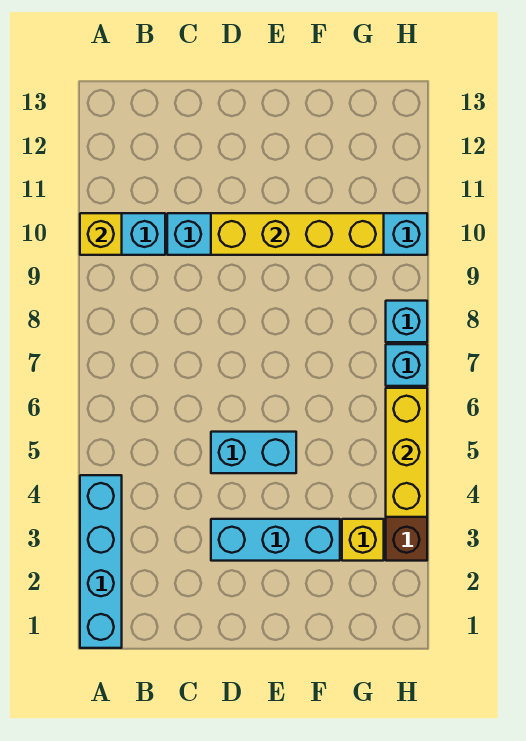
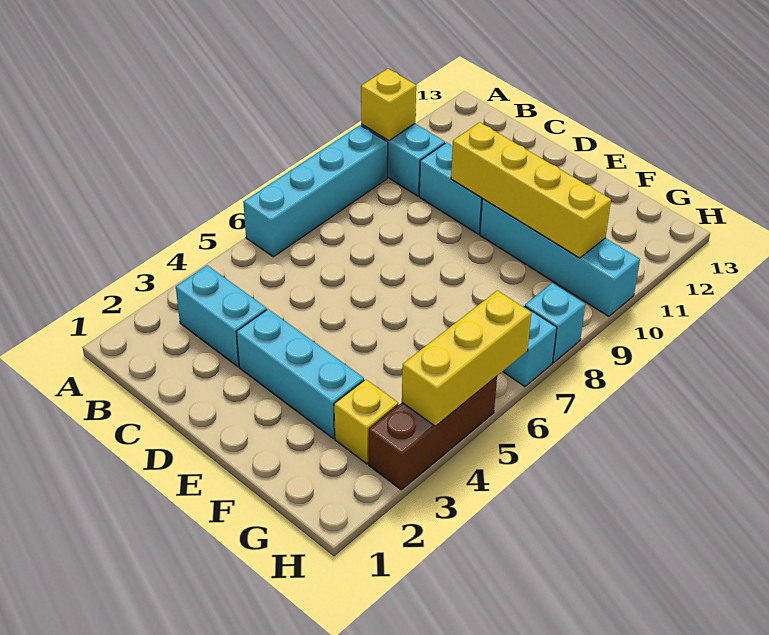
cyan 1x4 brick [80,475,122,648] -> cyan 1x4 brick moved to [243,125,388,257]
cyan 1x2 brick [211,432,296,473] -> cyan 1x2 brick moved to [176,265,267,367]

